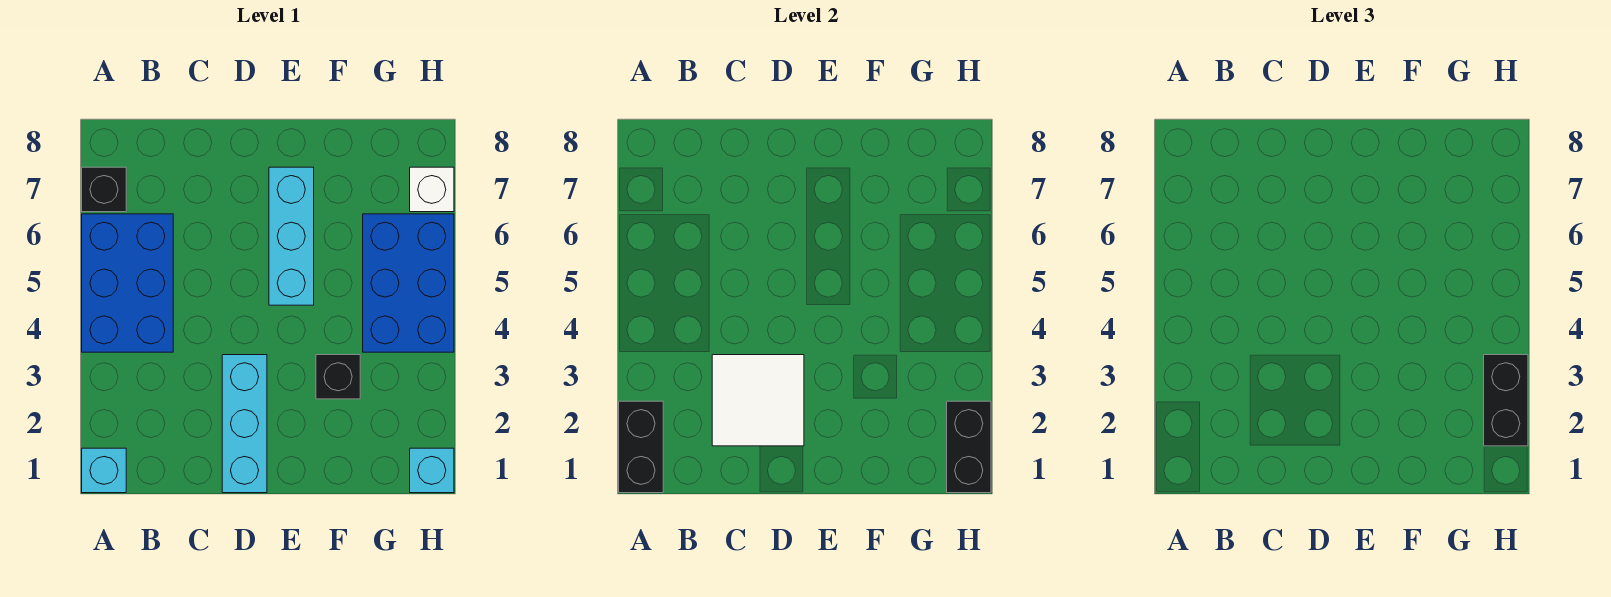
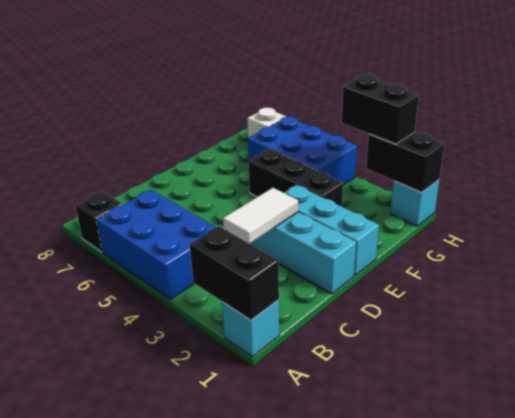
white 2x2 tile [712,355,804,446] -> white 1x2 tile [223,188,298,244]
cyan 1x3 brick [269,167,314,305] -> cyan 1x3 brick moved to [284,185,379,275]
black 1x1 brick [316,355,360,399] -> black 1x3 brick [248,149,343,207]

